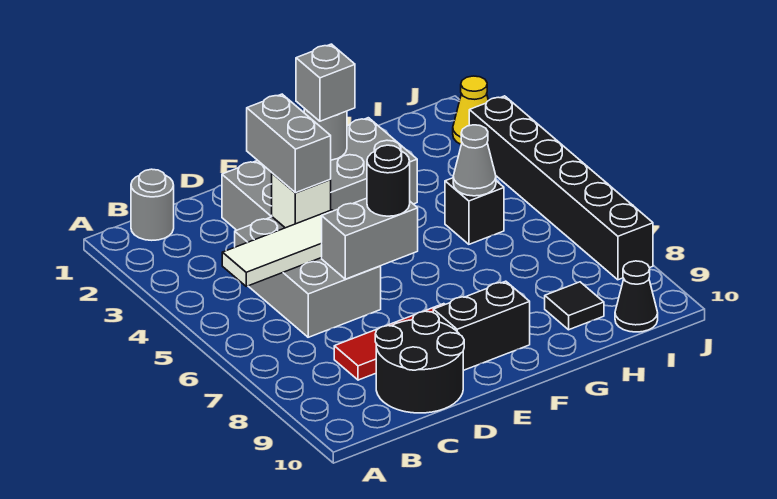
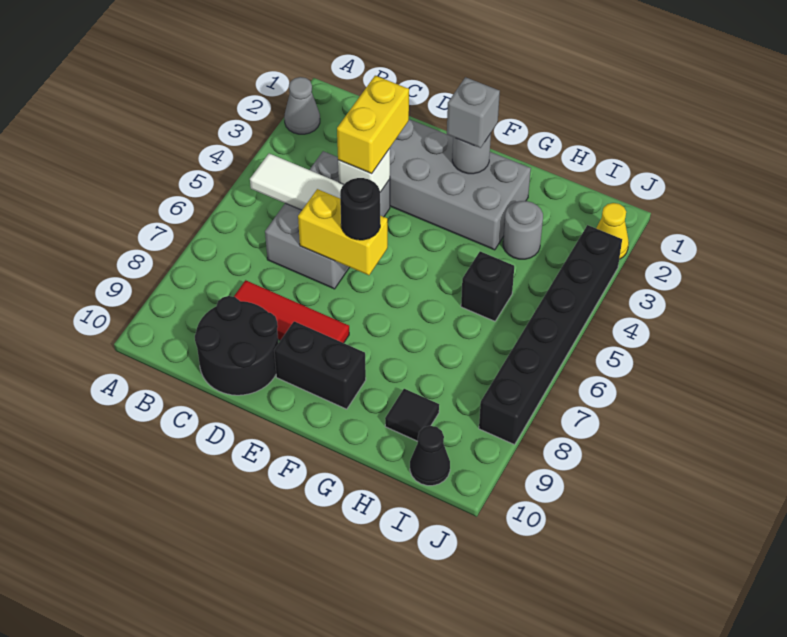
grey 1x1 round brick [131,169,174,240] -> grey 1x1 round brick moved to [503,201,543,259]
grey 1x2 brick [247,94,331,193] -> yellow 1x2 brick [337,76,409,174]
grey 1x2 brick [322,198,418,279] -> yellow 1x2 brick [298,189,388,275]
grey 1x1 cone [453,125,496,196] -> grey 1x1 cone moved to [284,77,320,134]

